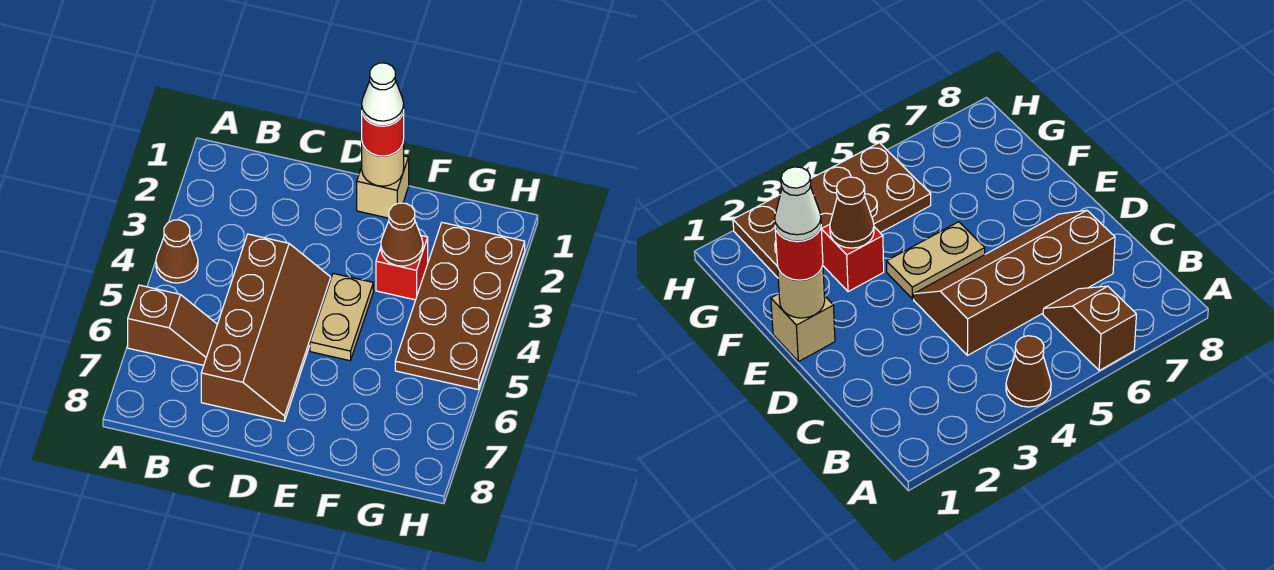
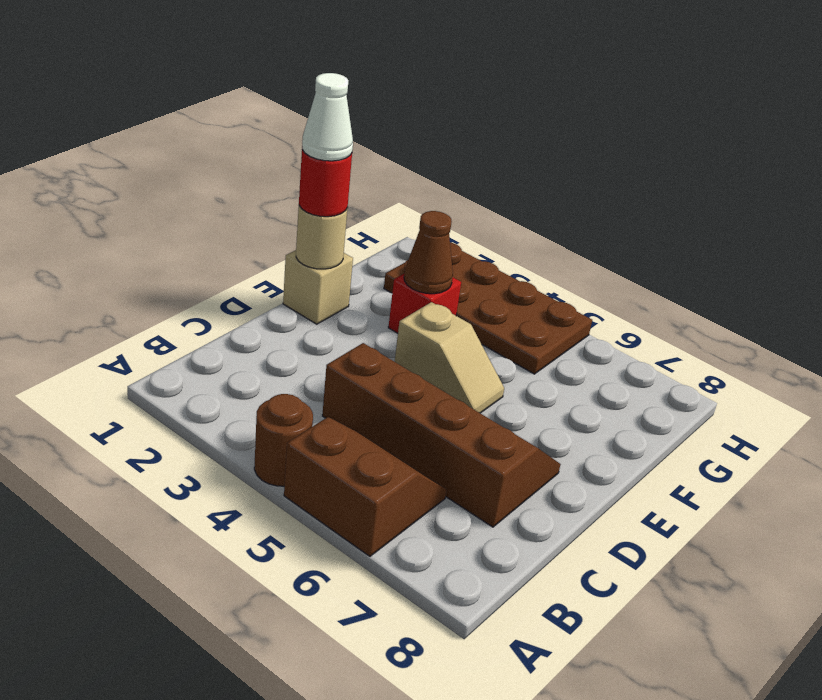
brown 1x1 cone [156,220,198,283] -> brown 1x1 round brick [254,394,313,486]
brown 1x2 slope [128,285,217,365] -> brown 2x2 slope [284,417,447,556]
tan 1x2 plate [310,273,373,361] -> tan 1x2 slope [395,302,504,413]

